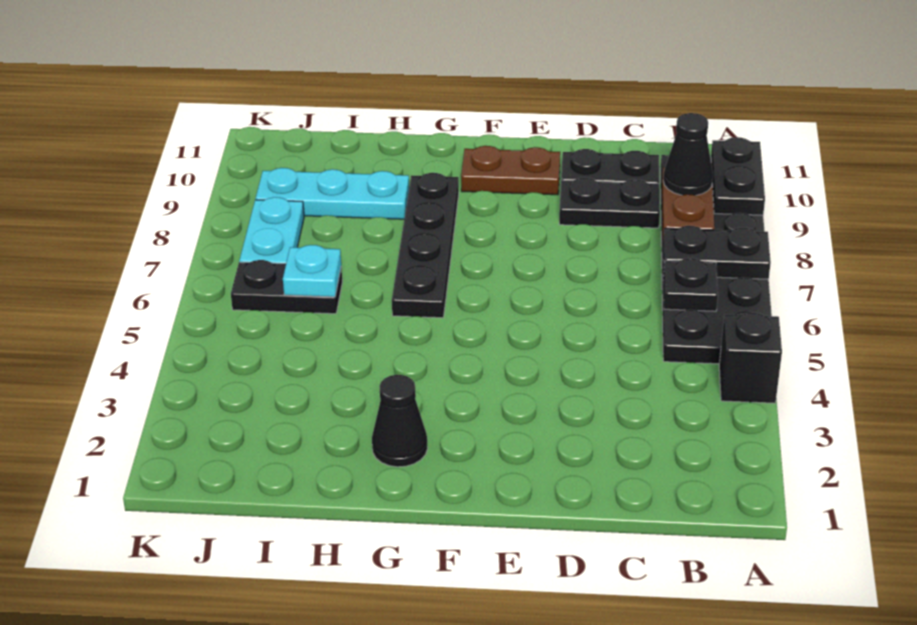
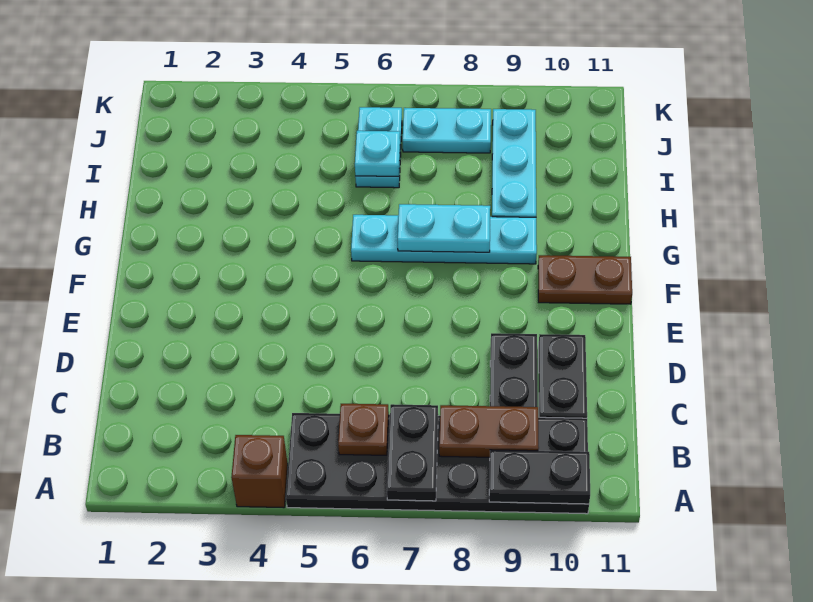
black 1x1 brick [719,313,782,403] -> brown 1x1 brick [231,435,288,508]
black 1x1 plate [663,258,718,311] -> brown 1x1 plate [338,404,389,455]
black 1x1 cone [663,113,713,195] -> none
brown 1x2 plate [461,146,560,195] -> brown 1x2 plate turned to [538,255,632,304]
black 1x1 cone [372,375,428,467] -> none
black 1x4 plate [392,173,459,318] -> cyan 1x4 plate [351,215,537,264]
none -> cyan 1x2 plate [398,204,490,252]
black 1x2 plate [231,260,342,314] -> cyan 1x2 plate [355,107,402,188]

